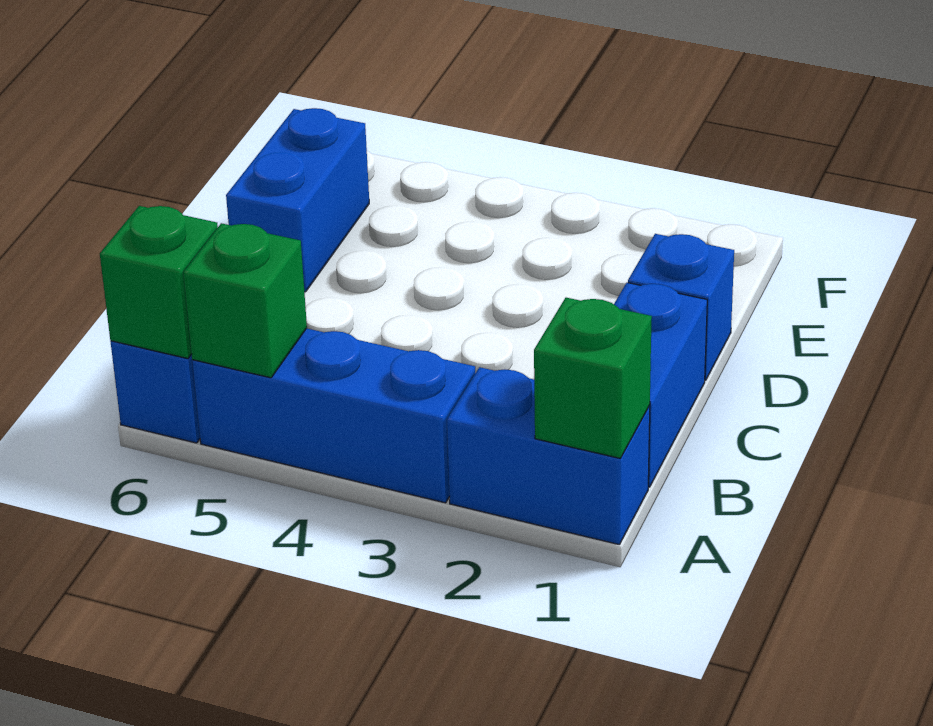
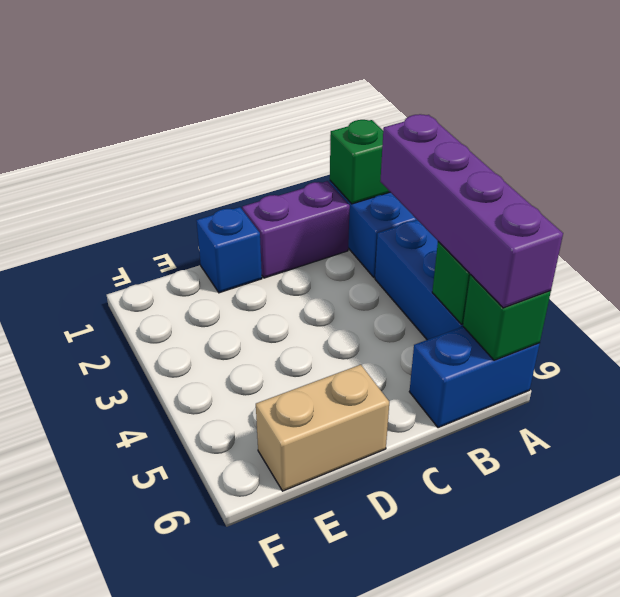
none -> purple 1x4 brick [380,114,563,308]
blue 1x2 brick [614,283,707,487] -> purple 1x2 brick [242,181,350,278]
blue 1x2 brick [226,108,369,292] -> tan 1x2 brick [256,365,389,491]

